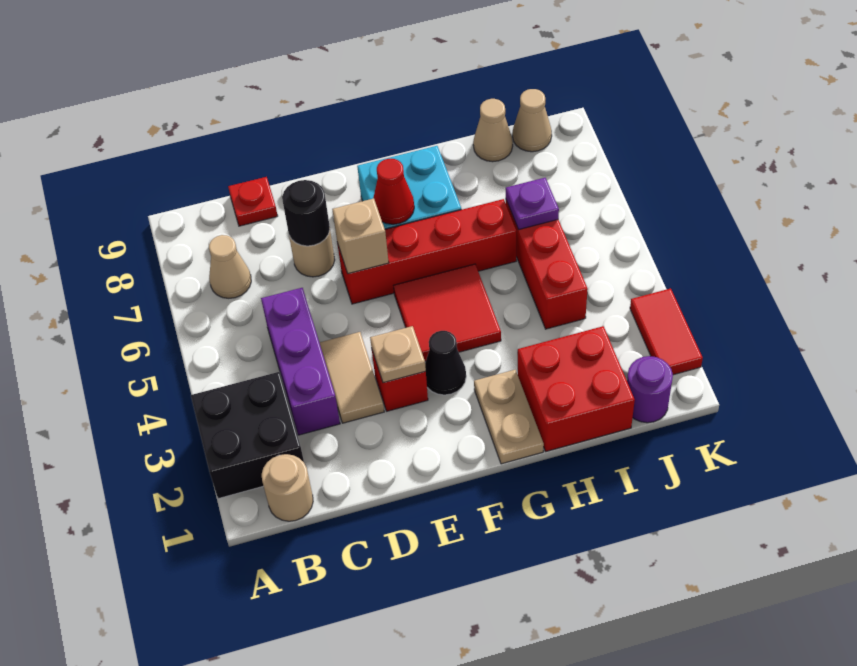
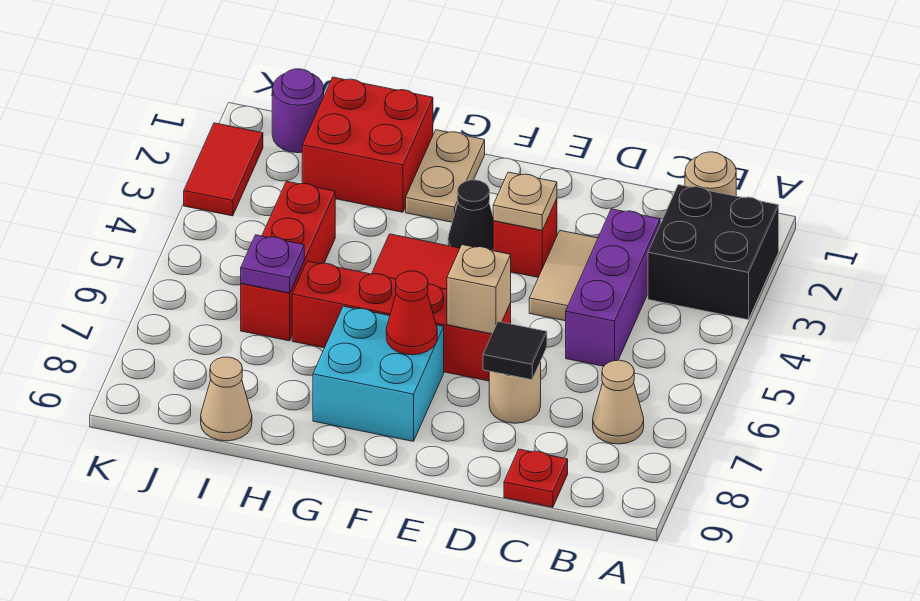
black 1x1 round brick [282,180,330,246] -> black 1x1 tile [483,322,547,380]
tan 1x1 cone [513,89,552,152] -> none

